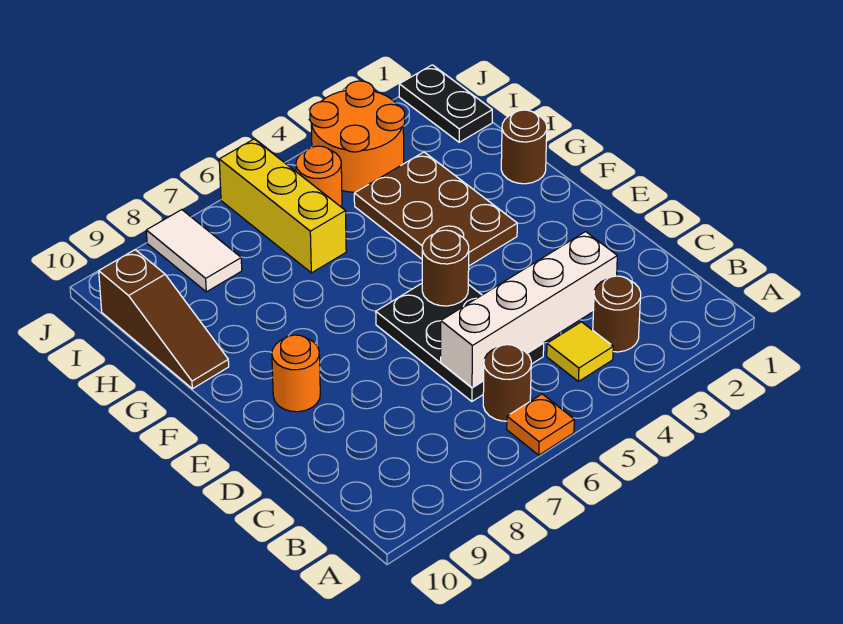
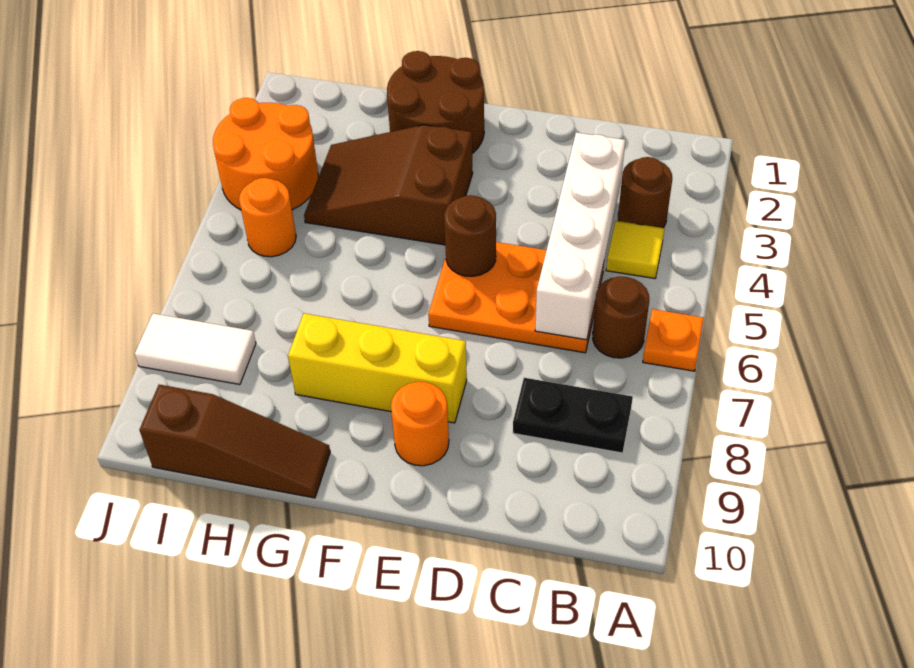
black 2x3 plate [376,284,544,401] -> orange 2x3 plate [428,242,604,353]
brown 2x3 plate [354,152,517,266] -> brown 2x3 slope [304,125,473,245]
brown 1x1 round brick [501,110,547,184] -> brown 2x2 round brick [387,51,484,154]
yellow 1x3 brick [219,139,346,273] -> yellow 1x3 brick moved to [288,313,467,423]
black 1x2 plate [399,65,492,142] -> black 1x2 plate moved to [513,378,633,453]

